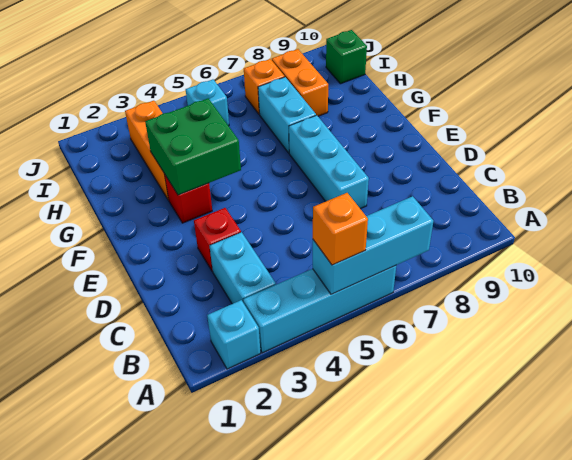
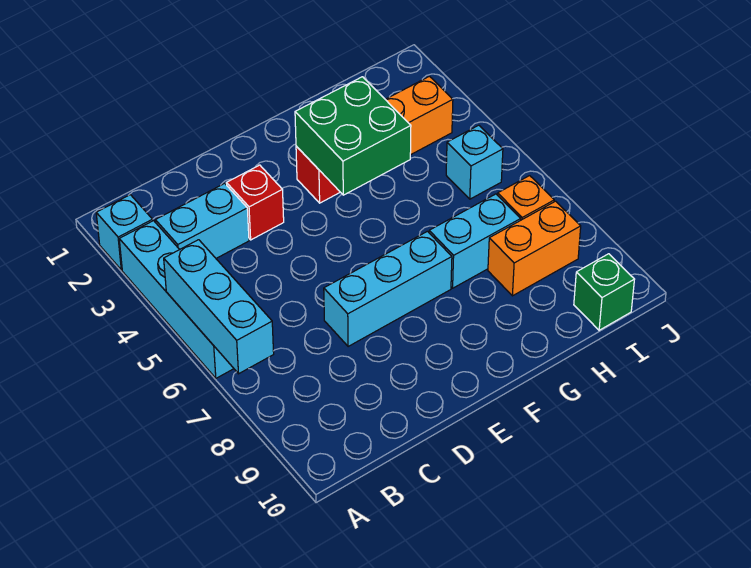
orange 1x1 brick [313,193,368,265] -> none

